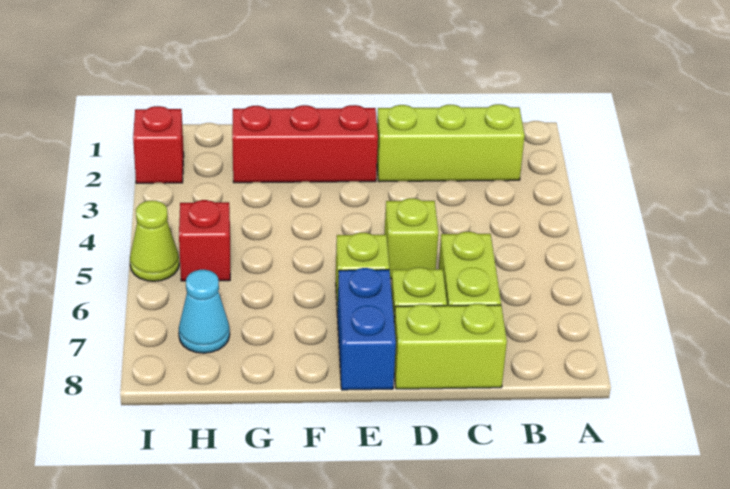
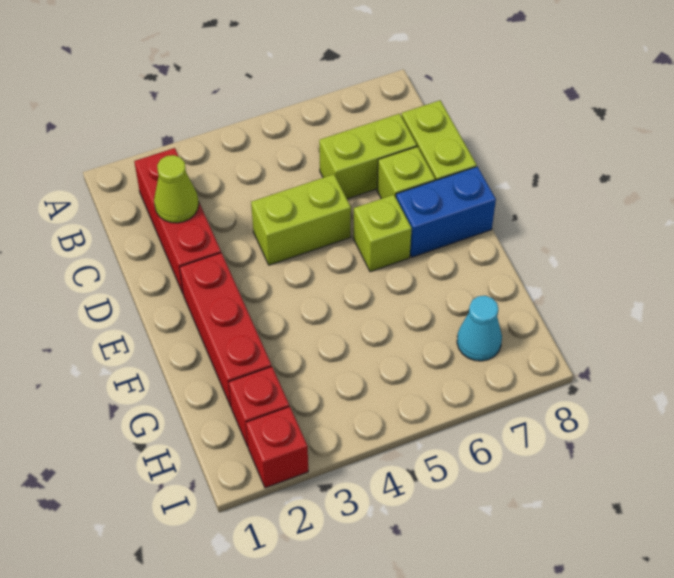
lime 1x3 brick [377,104,525,182] -> red 1x3 brick [134,148,221,293]
lime 1x1 brick [384,198,438,279] -> lime 1x2 brick [251,174,351,265]
red 1x1 brick [179,200,230,281] -> red 1x1 brick moved to [229,366,289,447]
lime 1x1 cone [130,201,179,281] -> lime 1x1 cone moved to [154,155,199,223]

